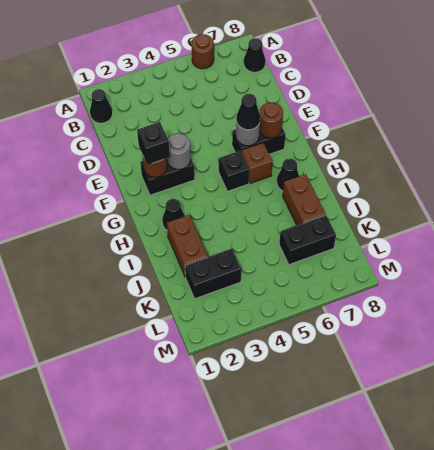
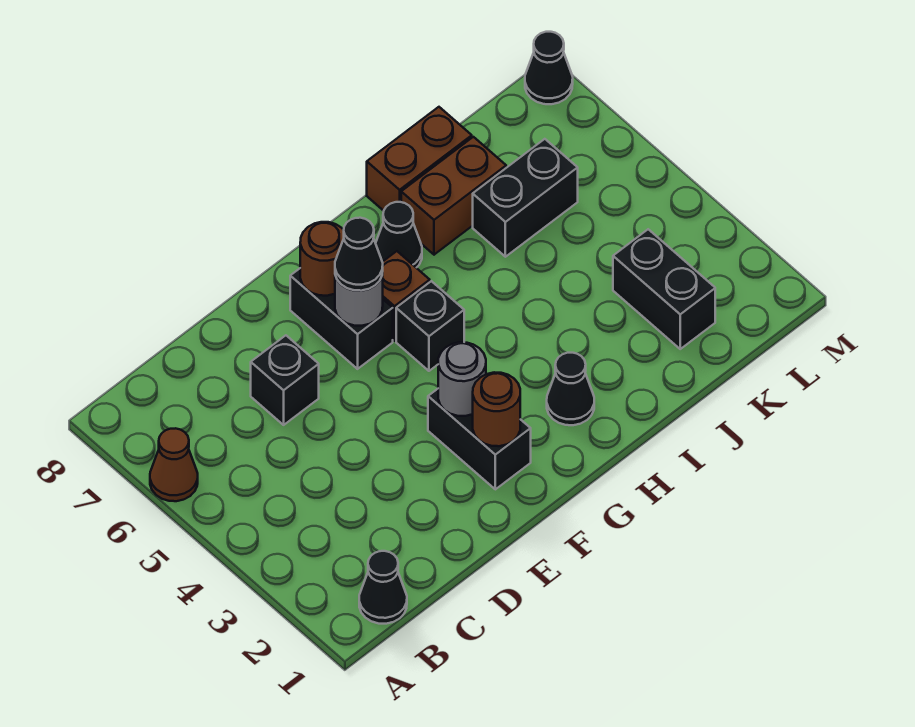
brown 1x1 round brick [191,34,214,69] -> brown 1x1 cone [150,428,198,501]
black 1x1 cone [244,38,266,72] -> black 1x1 cone moved to [525,32,573,104]
black 1x1 brick [137,122,170,165] -> black 1x1 brick moved to [251,335,319,425]
brown 1x2 brick [167,215,208,277] -> brown 1x2 brick moved to [367,107,472,211]
black 1x2 brick [279,215,336,265] -> black 1x2 brick turned to [473,139,578,257]

